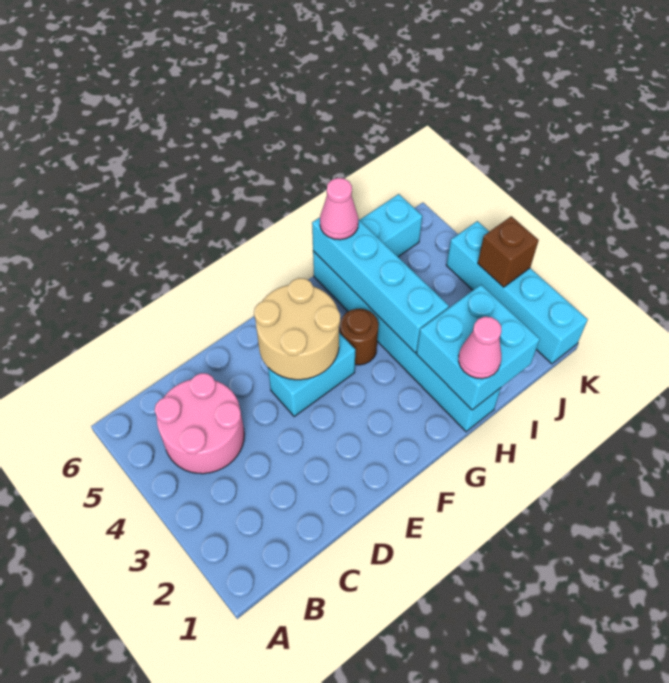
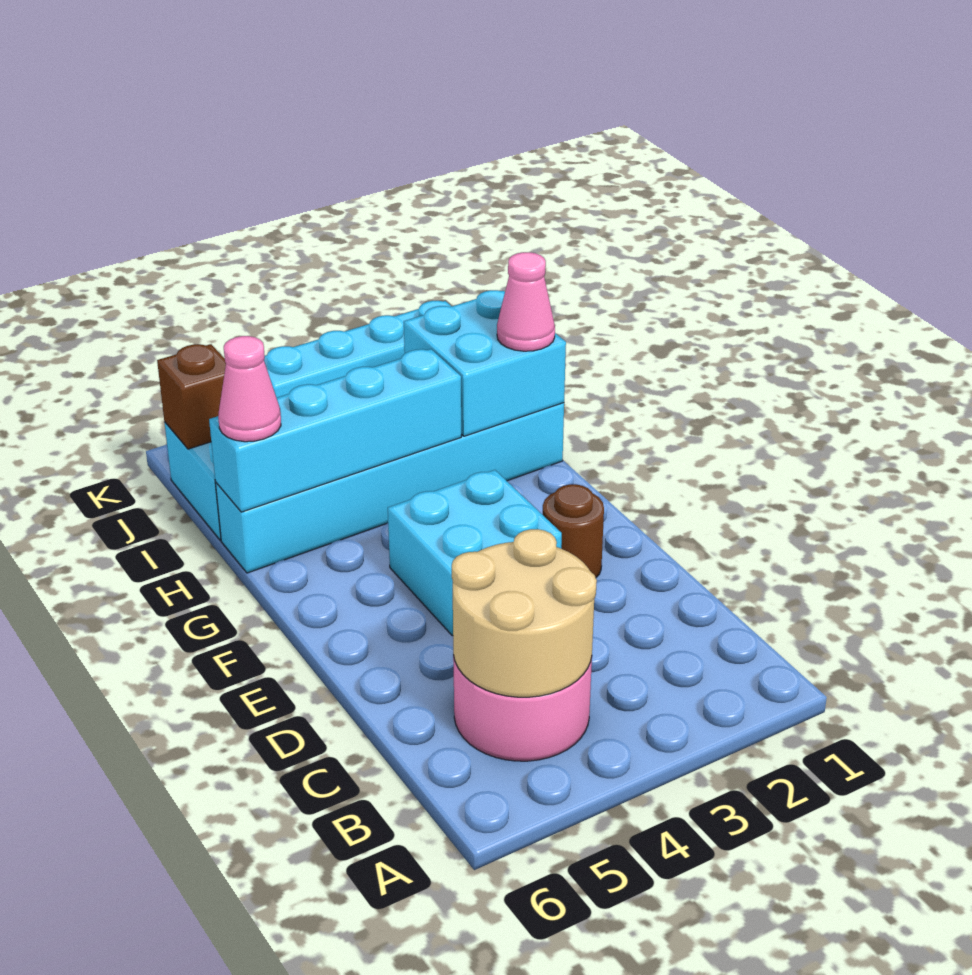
cyan 1x2 brick [268,333,355,417] -> cyan 2x2 brick [388,470,562,636]
tan 2x2 round brick [254,278,340,380] -> tan 2x2 round brick moved to [451,529,597,697]
brown 1x1 round brick [340,309,378,365] -> brown 1x1 round brick moved to [543,484,604,577]
brown 1x1 brick [478,216,539,287] -> brown 1x1 brick moved to [157,344,226,449]

